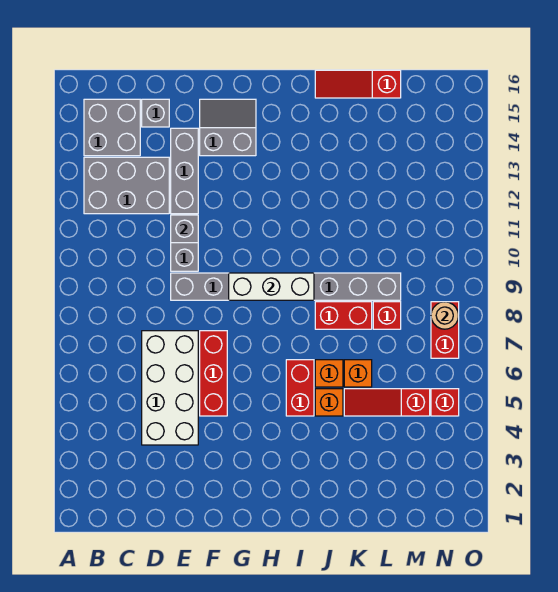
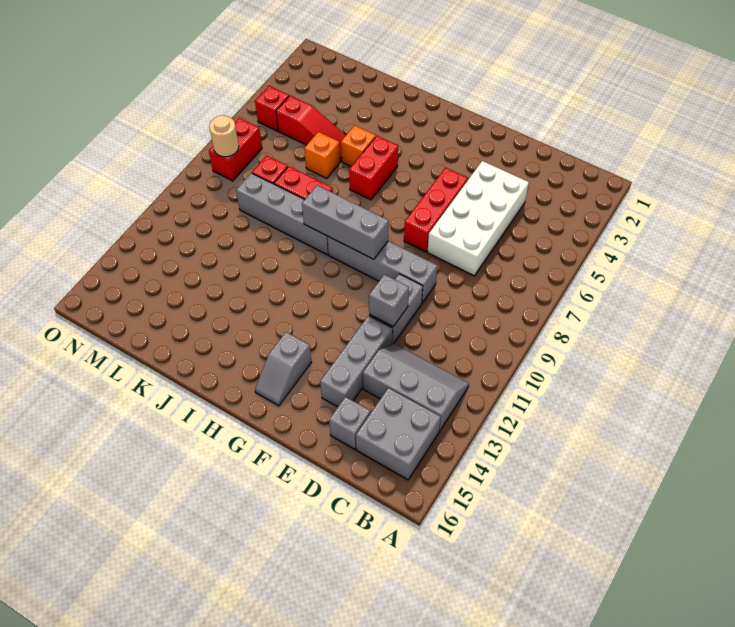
grey 2x3 brick [84,157,169,214] -> grey 2x3 slope [363,344,469,431]
grey 2x2 slope [200,99,256,156] -> grey 1x2 slope [255,332,312,406]
white 1x3 brick [229,273,314,300] -> grey 1x3 brick [302,185,389,259]
orange 1x1 brick [315,360,343,387] -> none
red 1x3 slope [315,70,401,98] -> none

